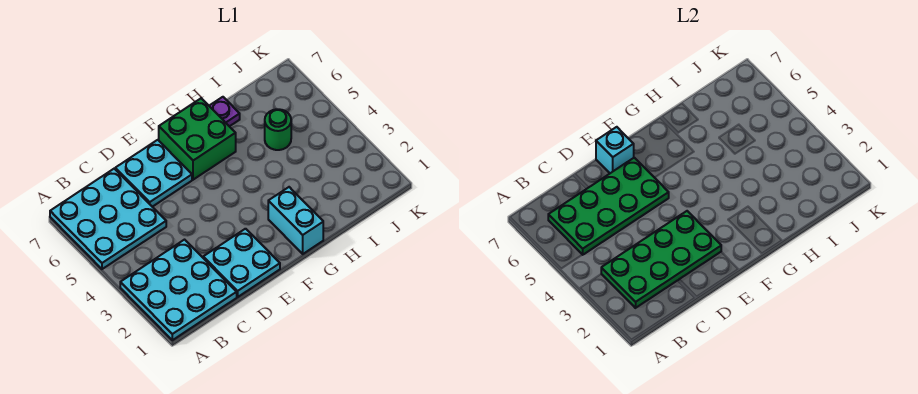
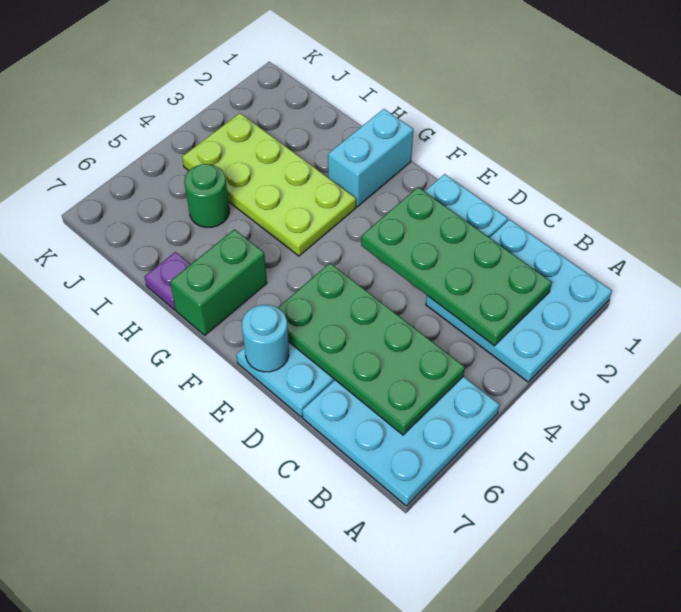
cyan 1x1 brick [596,127,634,173] -> cyan 1x1 round brick [242,305,289,372]
green 2x2 brick [159,98,236,180] -> green 1x2 brick [170,229,267,335]
none -> lime 2x4 plate [182,113,356,256]

